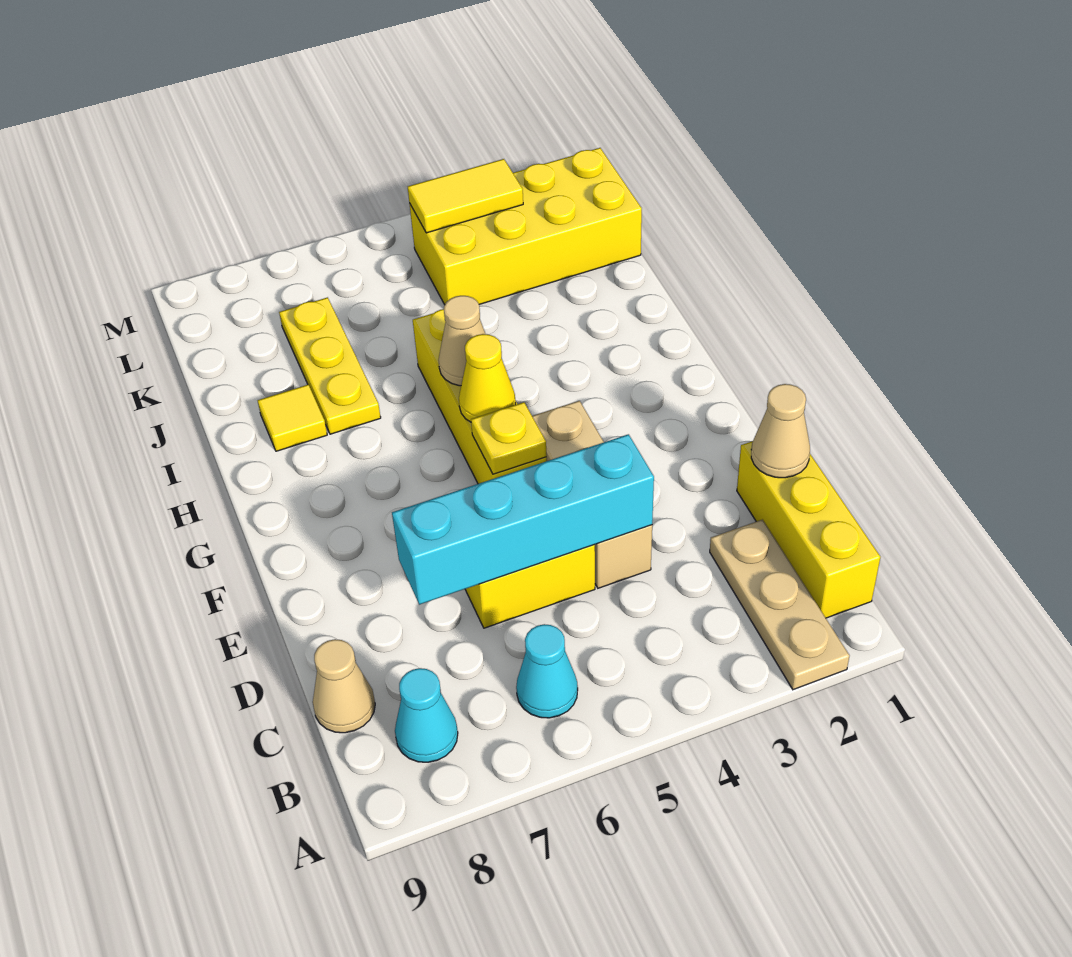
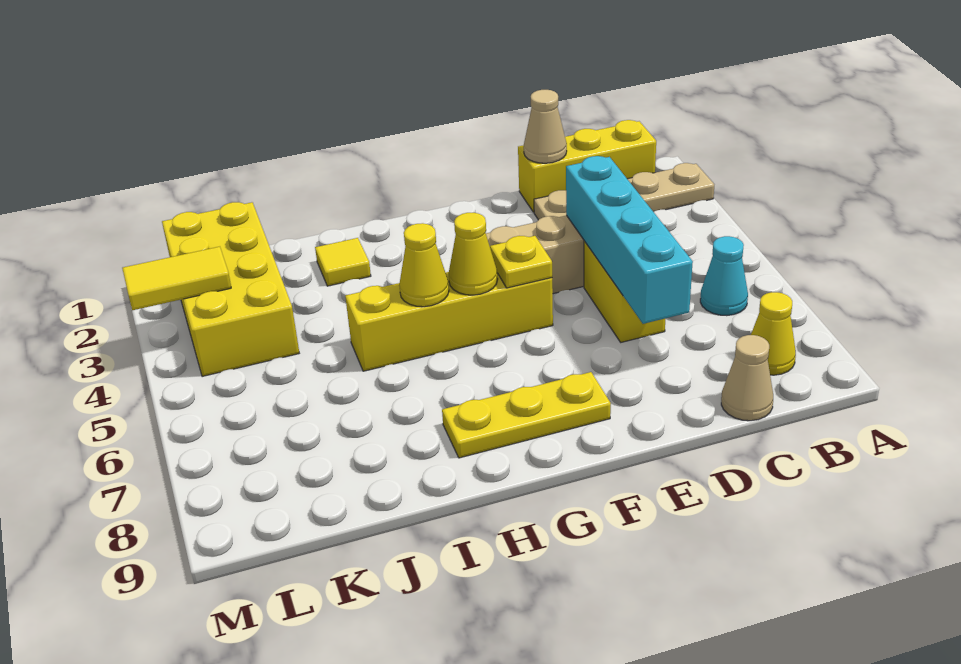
tan 1x3 plate [710,520,849,690] -> tan 1x4 plate [534,163,714,220]
cyan 1x1 cone [395,668,458,762] -> yellow 1x1 cone [751,292,796,375]
tan 1x1 cone [439,296,485,386] -> yellow 1x1 cone [399,223,449,307]
yellow 1x3 plate [279,297,381,434] -> yellow 1x3 plate moved to [442,372,611,458]
yellow 1x1 tile [258,385,327,451] -> yellow 1x1 tile moved to [315,238,371,286]
yellow 1x2 tile [408,159,523,233] -> yellow 1x2 tile turned to [122,247,231,310]

